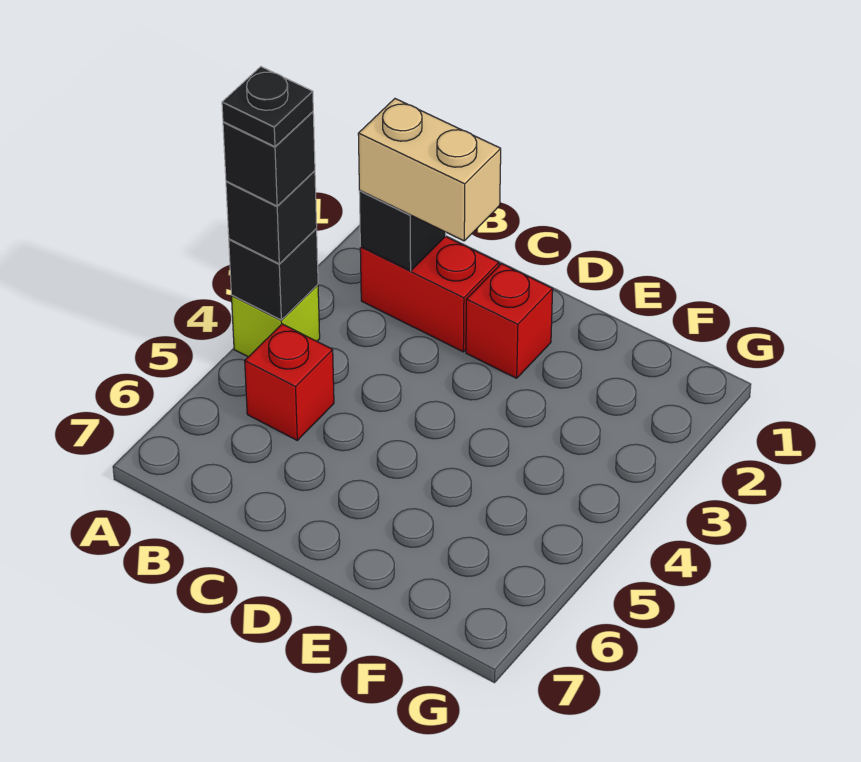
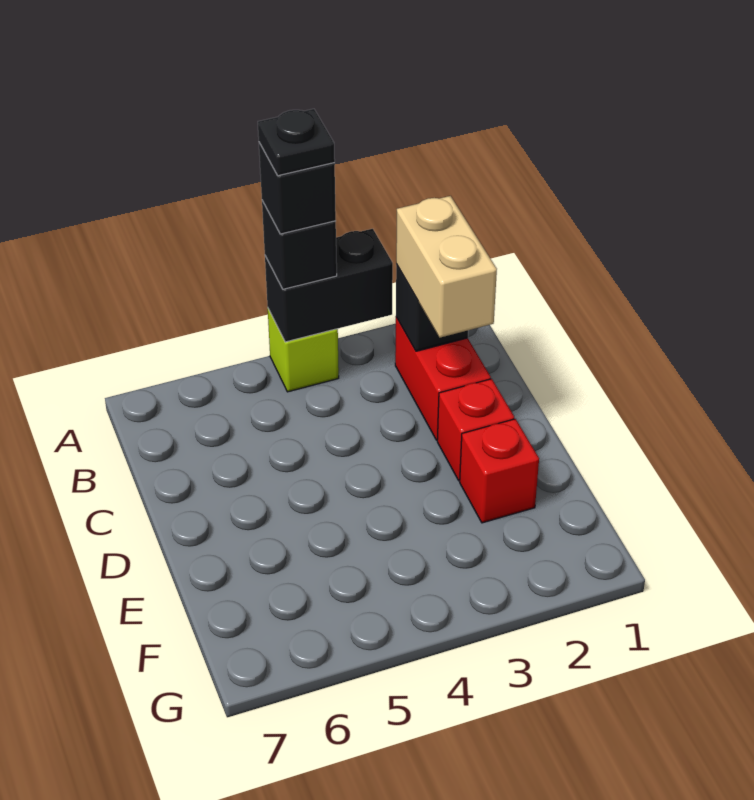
black 1x1 brick [229,229,318,320] -> black 1x2 brick [265,229,393,342]
red 1x1 brick [245,324,334,440] -> red 1x1 brick moved to [460,419,539,523]

